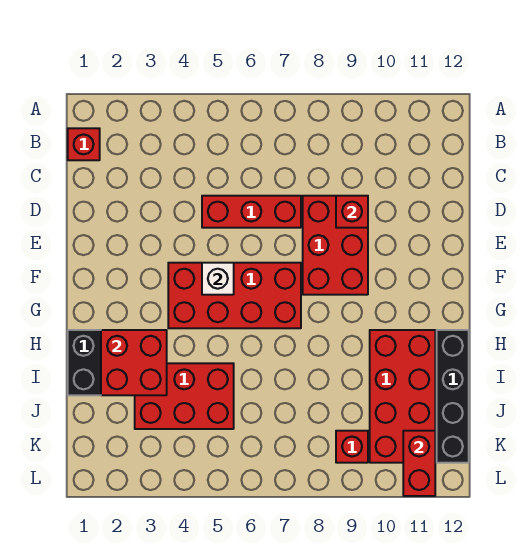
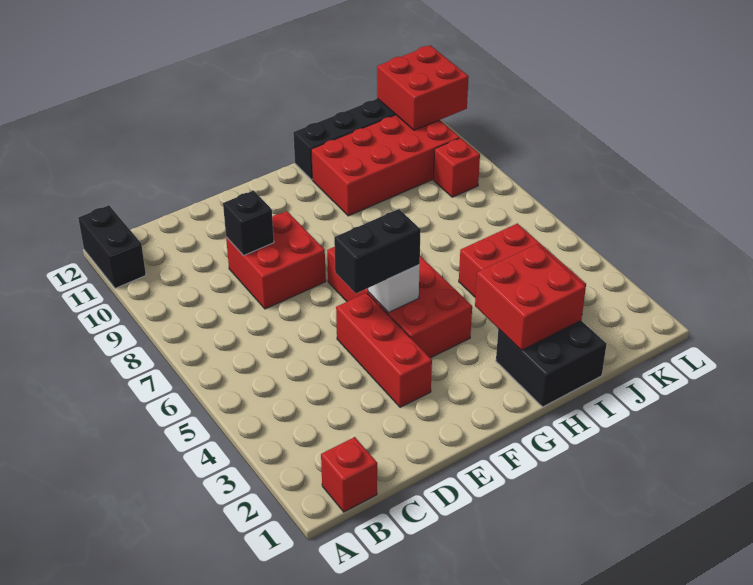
none -> black 1x2 brick [78,205,146,288]
red 1x3 brick [202,196,301,228] -> red 1x3 brick moved to [336,293,432,407]
red 2x3 brick [303,196,368,295] -> red 2x2 brick [226,211,326,309]
red 1x1 brick [336,196,368,228] -> black 1x1 brick [223,191,274,256]
none -> black 1x2 brick [334,209,421,293]
red 1x2 brick [403,431,435,496] -> red 2x2 brick [377,45,469,130]

